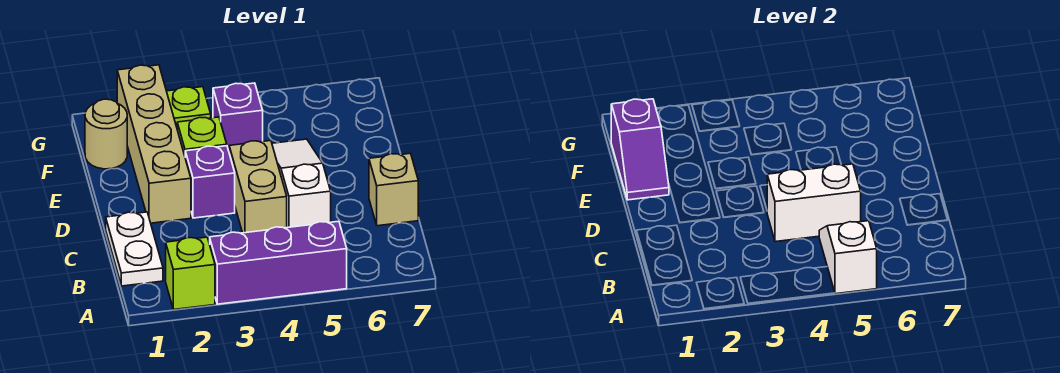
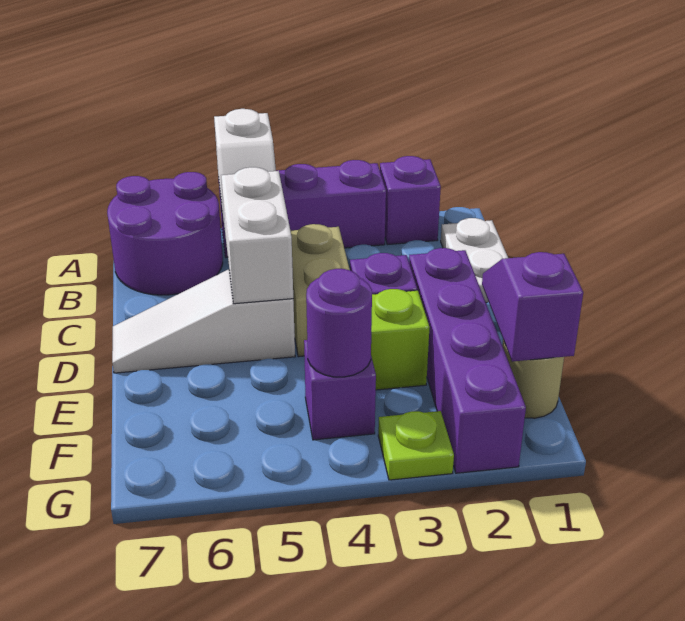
lime 1x1 brick [166,237,215,309] -> purple 1x1 brick [380,156,441,245]
none -> purple 2x2 round brick [107,172,223,295]
white 1x2 brick [767,164,861,242] -> white 1x2 brick turned to [221,167,293,304]
white 1x3 slope [272,139,331,228] -> white 1x3 slope turned to [112,270,295,373]
tan 1x1 brick [369,153,418,226] -> none
tan 1x4 brick [117,65,191,223] -> purple 1x4 brick [409,248,526,473]
none -> purple 1x1 round brick [306,269,372,377]

